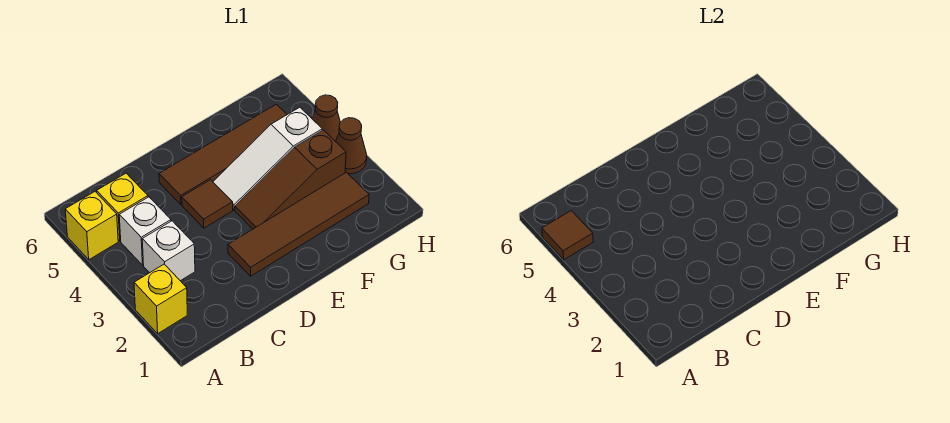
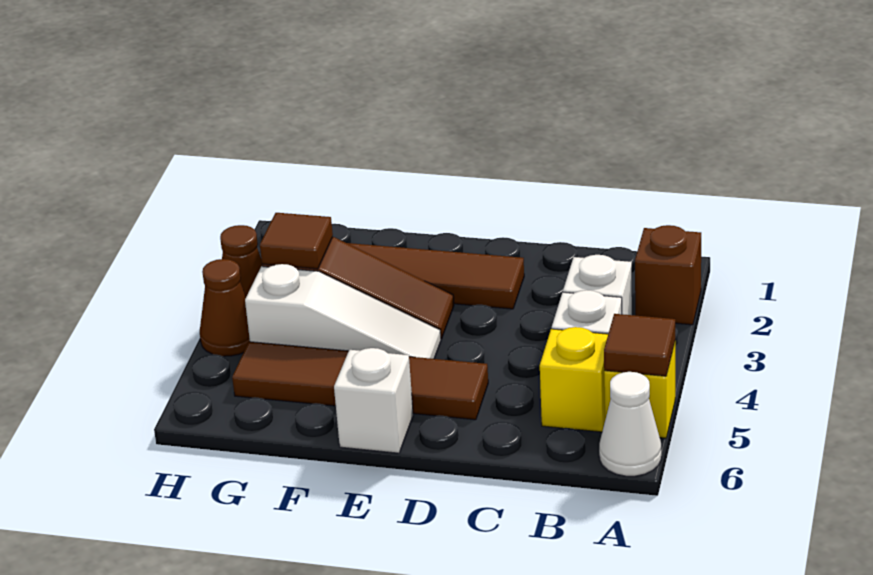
yellow 1x1 brick [134,264,187,333] -> brown 1x1 brick [635,225,701,325]
none -> white 1x1 cone [599,372,661,476]
brown 1x1 tile [182,180,233,228] -> brown 1x1 tile moved to [260,213,333,269]
none -> white 1x1 brick [334,348,413,453]

